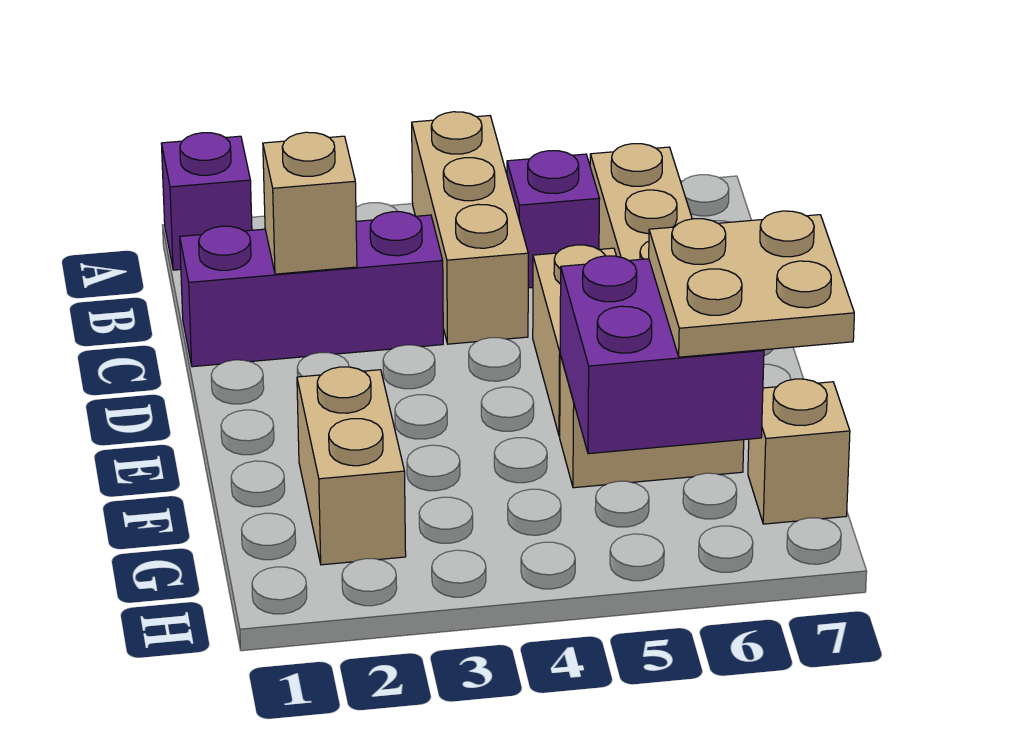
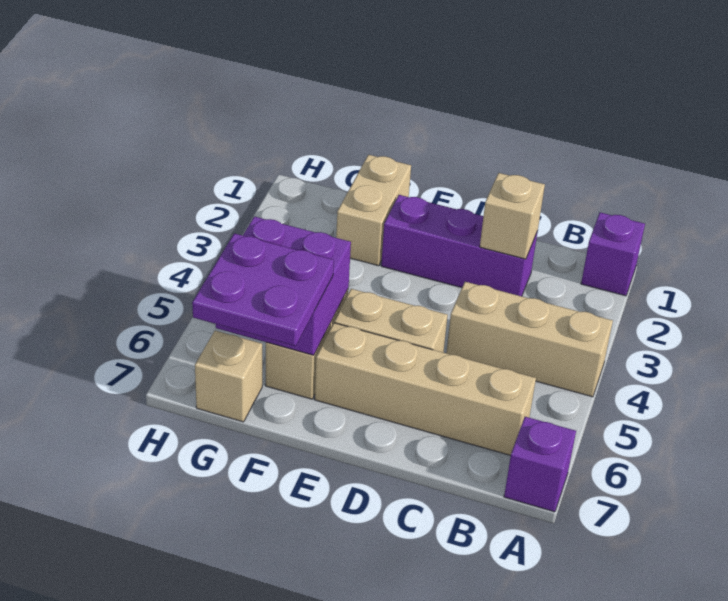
purple 1x1 brick [507,151,600,288] -> purple 1x1 brick moved to [504,417,576,512]
purple 1x3 brick [180,212,443,367] -> purple 1x3 brick turned to [381,195,538,296]
tan 1x2 brick [297,367,406,565] -> tan 1x2 brick turned to [336,155,411,266]
tan 2x2 plate [649,211,854,357] -> purple 2x2 plate [192,233,334,346]

